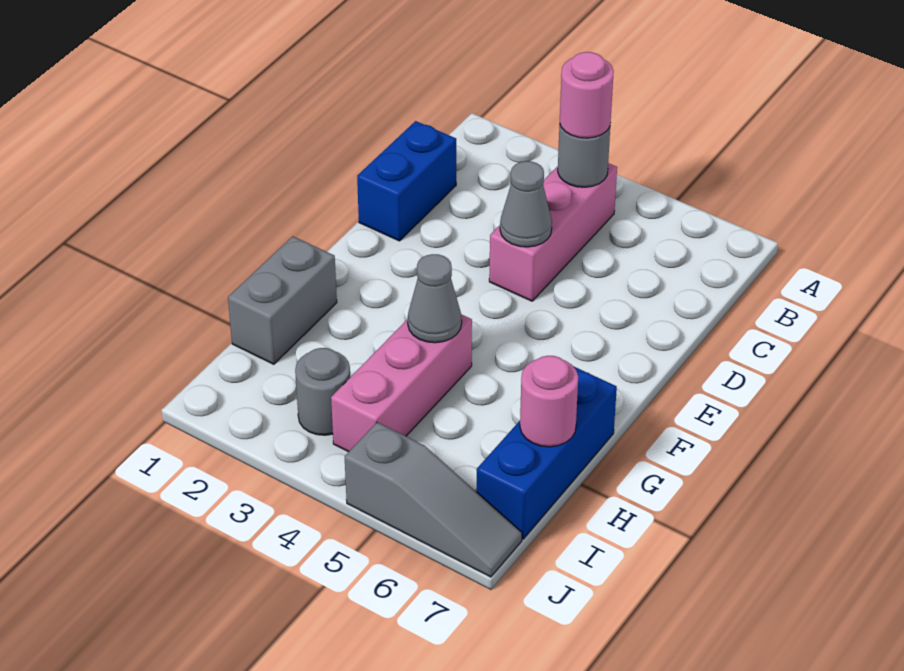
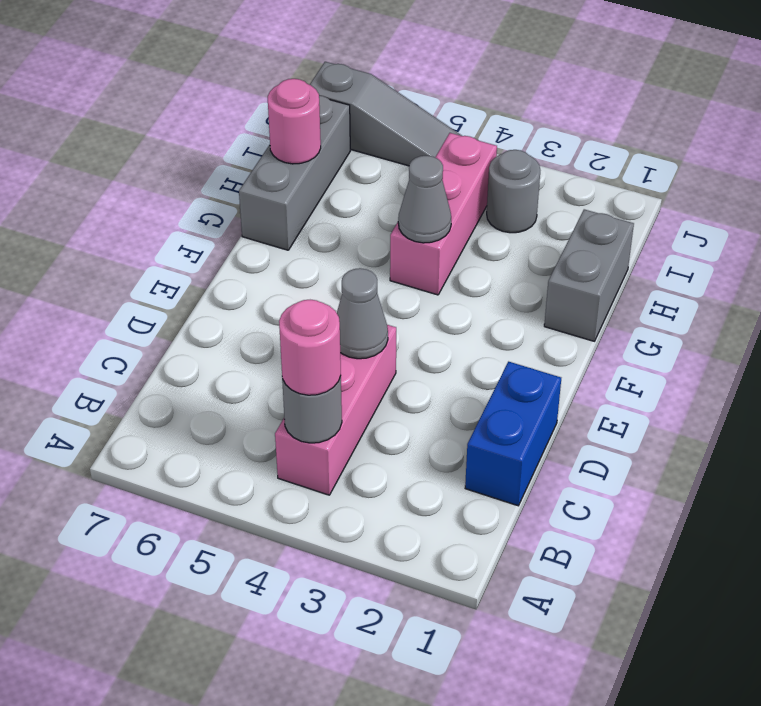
blue 1x3 brick [477,366,617,539] -> grey 1x3 brick [239,96,350,250]
grey 1x3 slope [345,422,522,577] -> grey 1x3 slope turned to [310,62,462,166]

